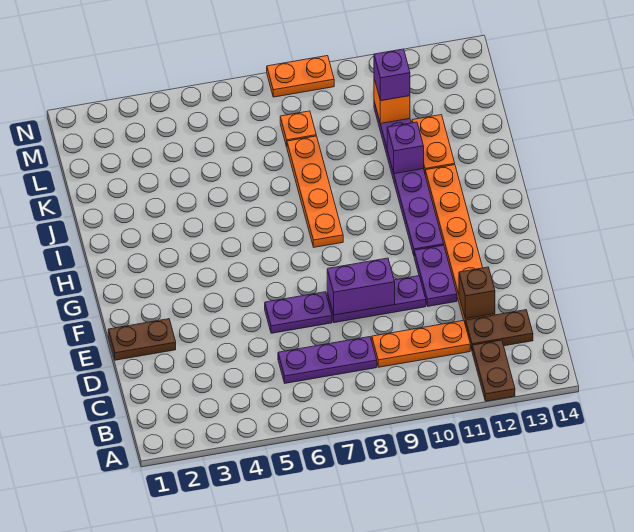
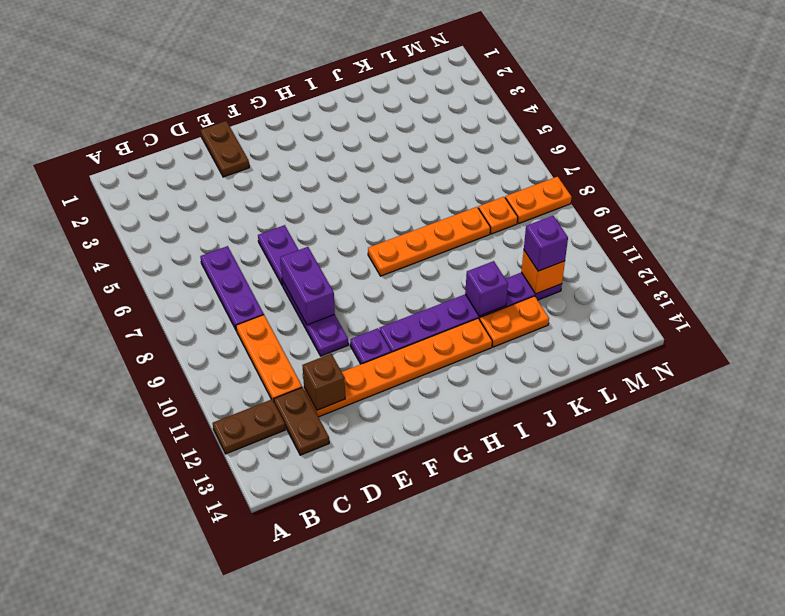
purple 1x2 plate [414,245,457,306] -> purple 1x1 plate [350,328,391,364]
orange 1x2 plate [267,56,334,97] -> orange 1x2 plate turned to [505,177,571,224]

